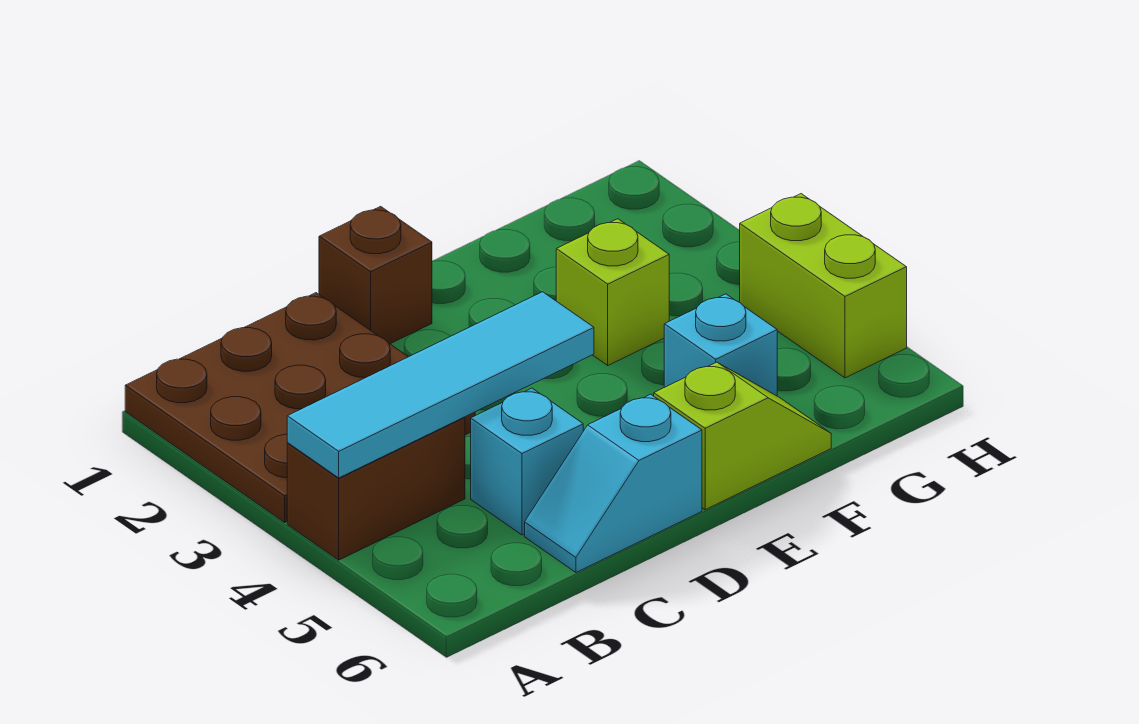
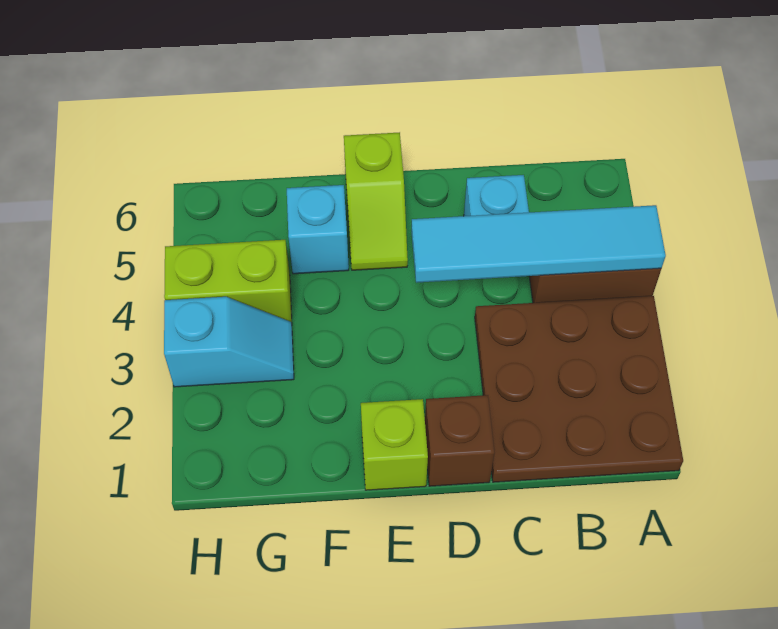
cyan 1x2 slope [525,394,702,572] -> cyan 1x2 slope moved to [164,297,294,387]
lime 1x2 slope [654,362,831,510] -> lime 1x2 slope turned to [344,132,408,270]
lime 1x1 brick [556,219,669,365] -> lime 1x1 brick moved to [361,399,428,490]
lime 1x2 brick [740,194,907,378] -> lime 1x2 brick turned to [164,240,292,324]

